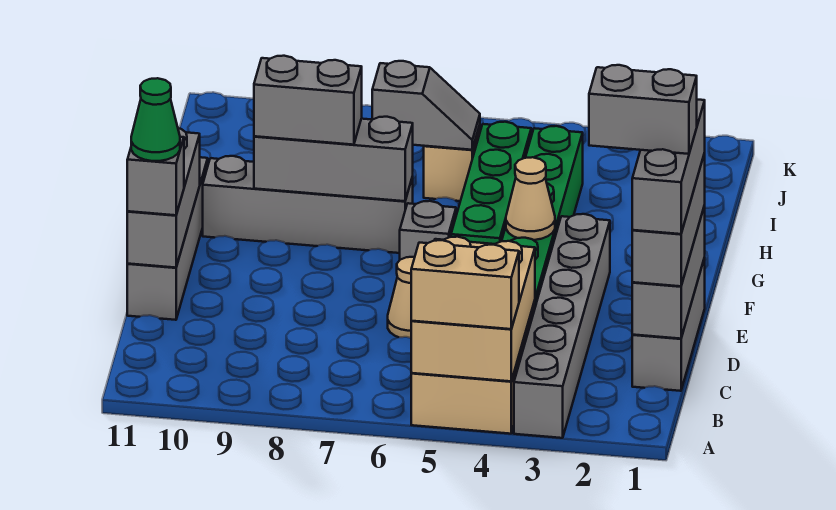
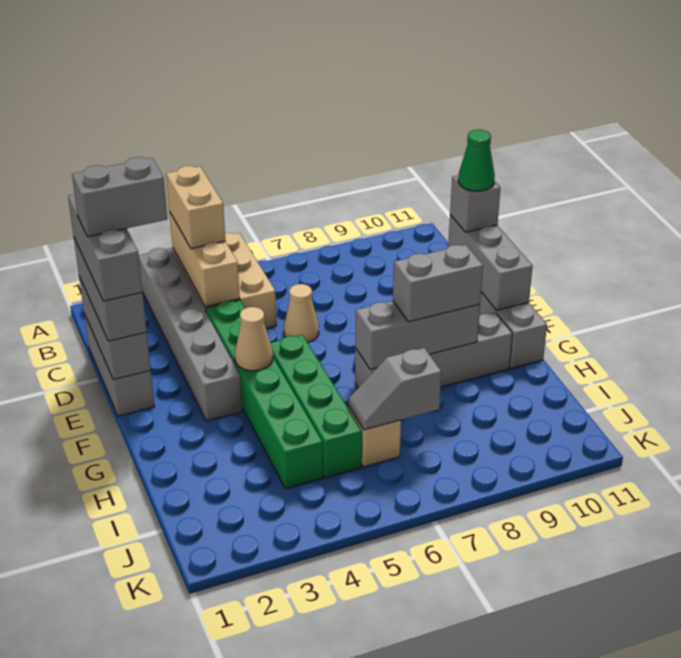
tan 2x3 brick [411,237,535,381] -> tan 1x3 brick [170,213,240,307]
tan 1x2 brick [411,240,519,329] -> tan 1x2 brick turned to [166,166,225,249]
grey 1x1 brick [400,201,456,260] -> none

